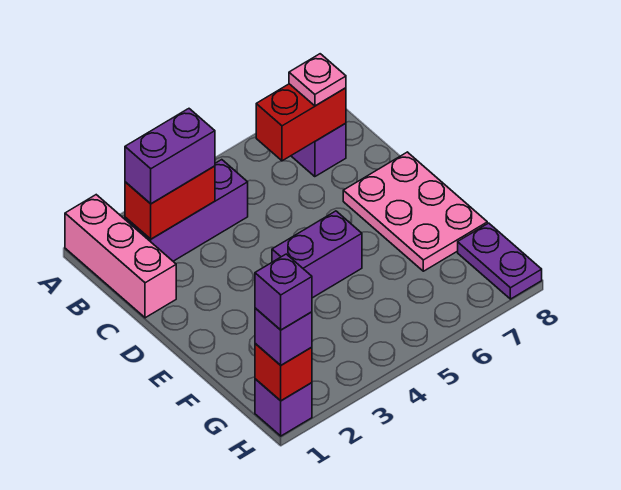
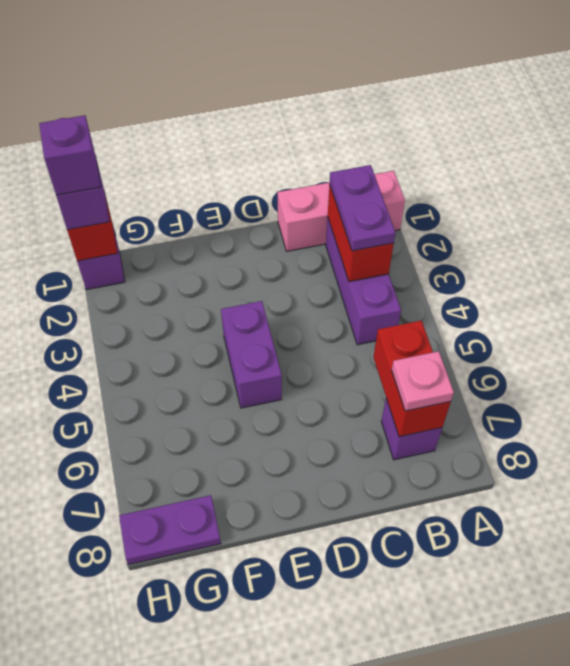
purple 1x2 brick [125,109,215,204] -> purple 1x2 plate [330,165,395,251]
pink 2x3 plate [343,152,487,271] -> none

